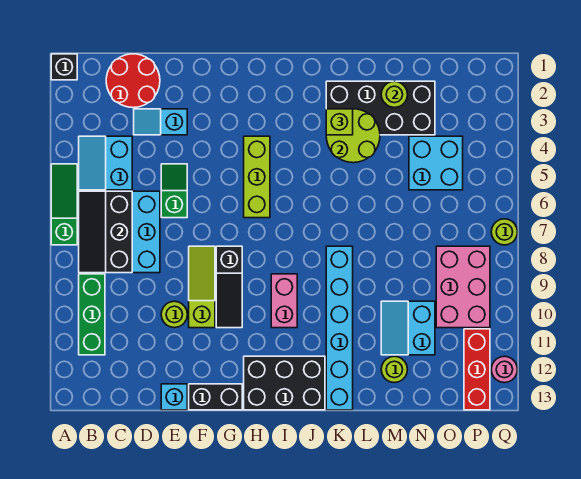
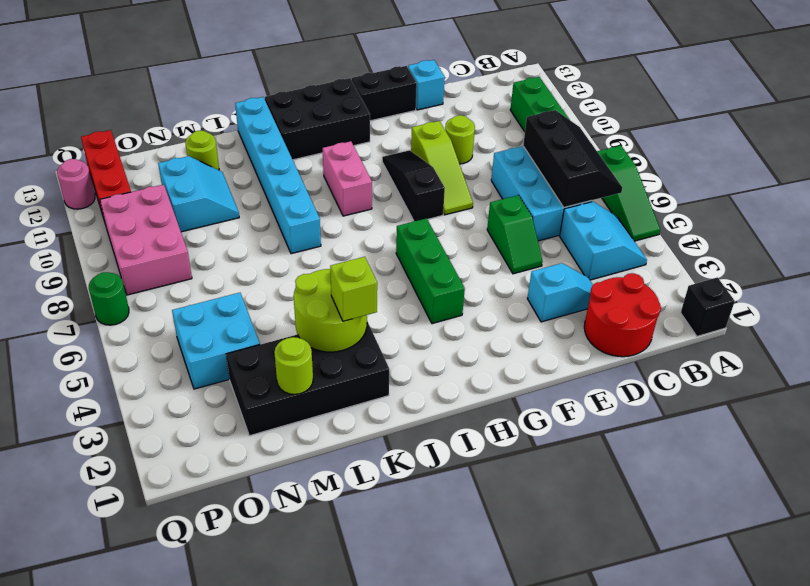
lime 1x3 brick [244,136,270,218] -> green 1x3 brick [396,218,465,324]
lime 1x1 round brick [491,219,517,245] -> green 1x1 round brick [89,272,129,325]

